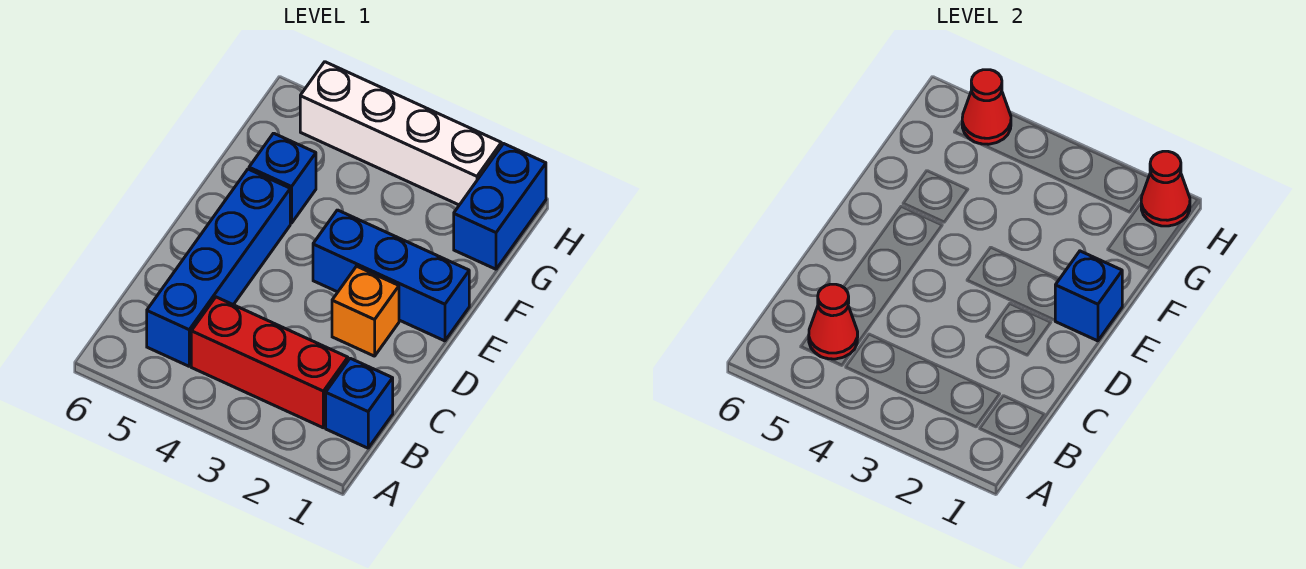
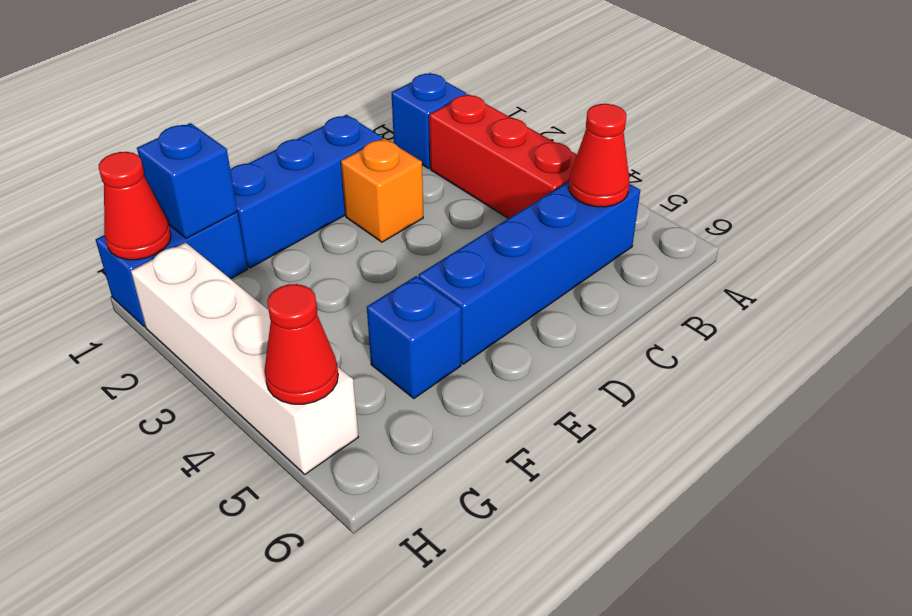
blue 1x3 brick [313,210,469,341] -> blue 1x3 brick turned to [230,115,382,268]
blue 1x1 brick [1055,251,1122,341] -> blue 1x1 brick moved to [137,123,237,238]

